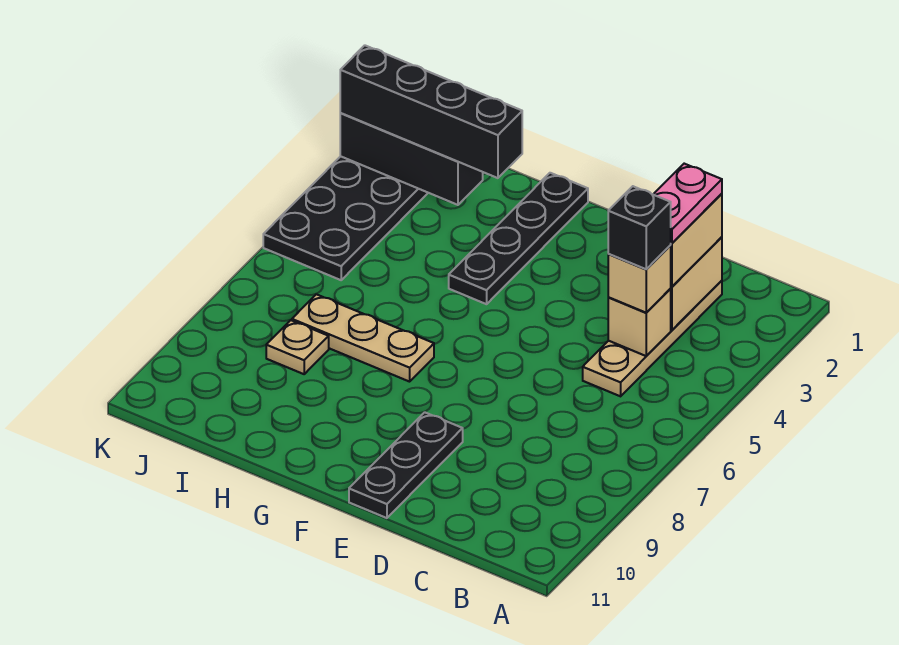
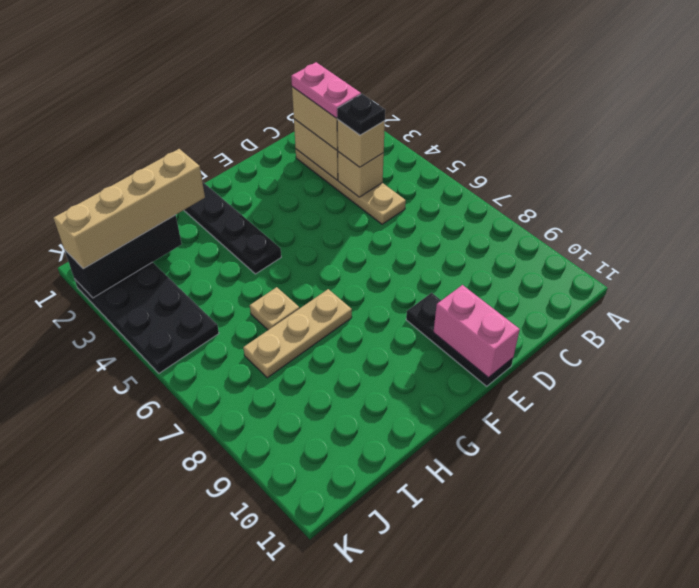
black 1x1 brick [608,186,671,269] -> black 1x1 plate [337,94,385,135]
none -> pink 1x2 brick [433,285,520,378]
black 1x4 brick [340,45,522,178] -> tan 1x4 brick [54,149,205,269]
tan 1x1 plate [266,320,329,374] -> tan 1x1 plate moved to [250,287,299,330]

